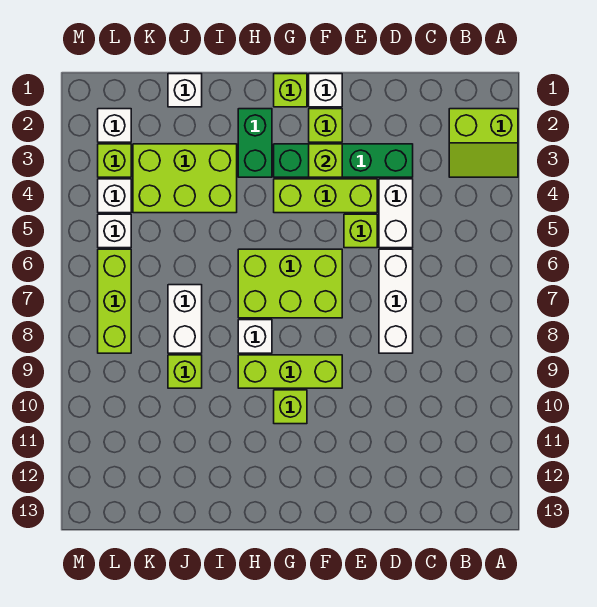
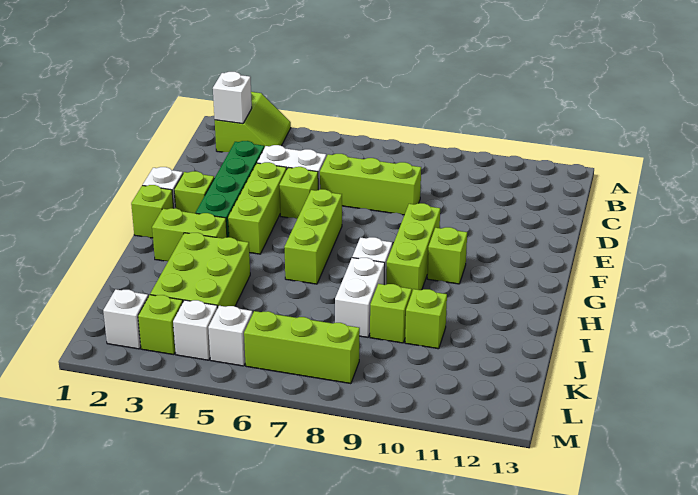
white 1x3 brick [379,249,413,353] -> lime 1x3 brick [320,154,421,215]
lime 1x1 brick [309,144,342,177] -> lime 1x1 brick moved to [405,289,447,349]
lime 2x3 brick [238,249,342,318] -> lime 1x3 brick [284,189,342,284]
green 1x2 brick [238,109,272,177] -> lime 1x2 brick [152,208,227,261]
white 1x1 brick [168,74,202,107] -> white 1x1 brick moved to [213,72,252,124]
white 1x2 brick [168,285,202,353] -> white 1x2 brick turned to [335,258,385,337]

